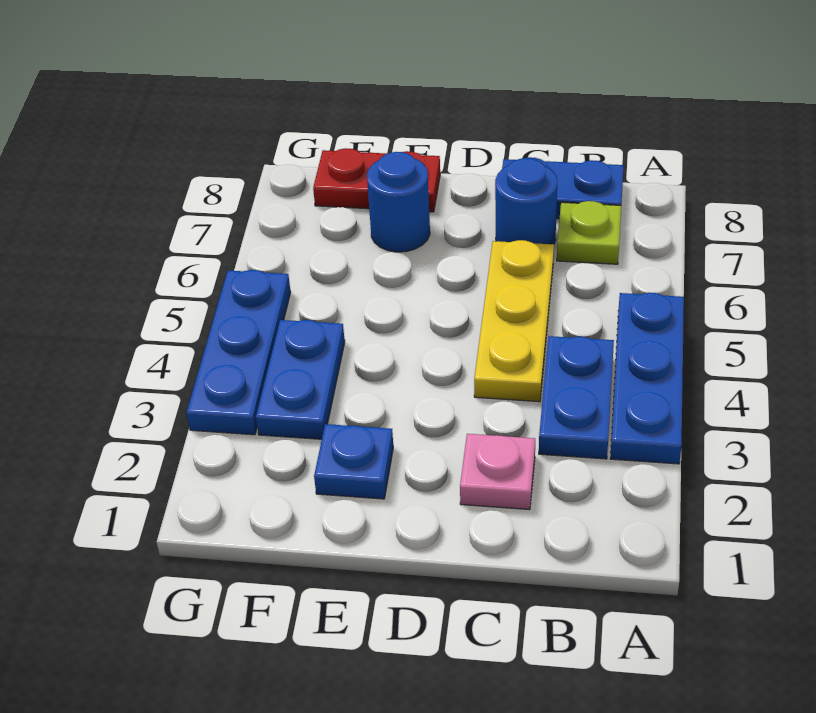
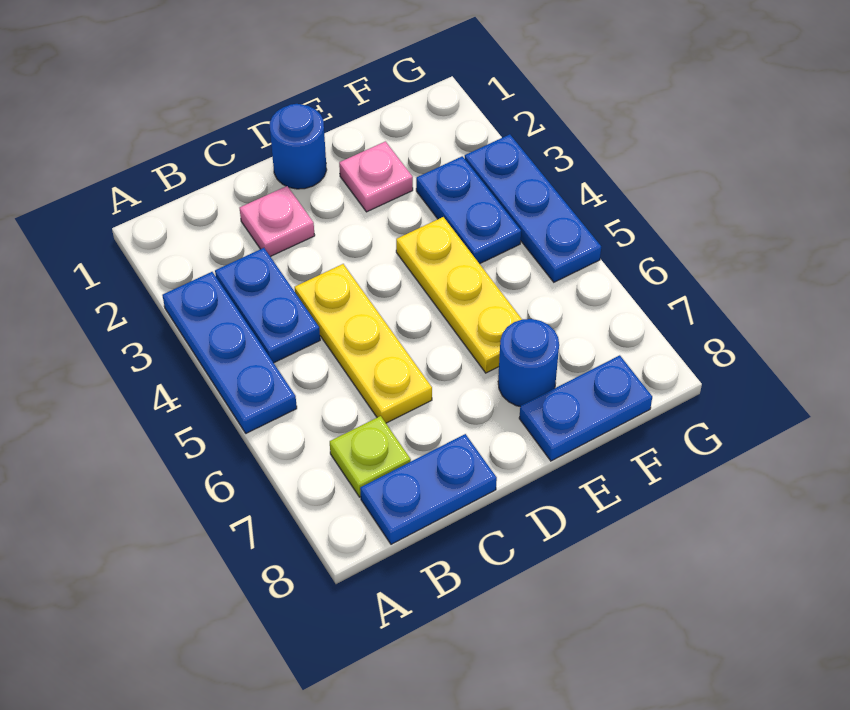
blue 1x1 round brick [495,158,557,244] -> blue 1x1 round brick moved to [270,104,327,189]
blue 1x1 plate [314,424,393,499] -> pink 1x1 plate [339,141,413,212]
none -> yellow 1x3 plate [396,217,522,373]
red 1x2 plate [313,148,440,212] -> blue 1x2 plate [519,355,652,461]

